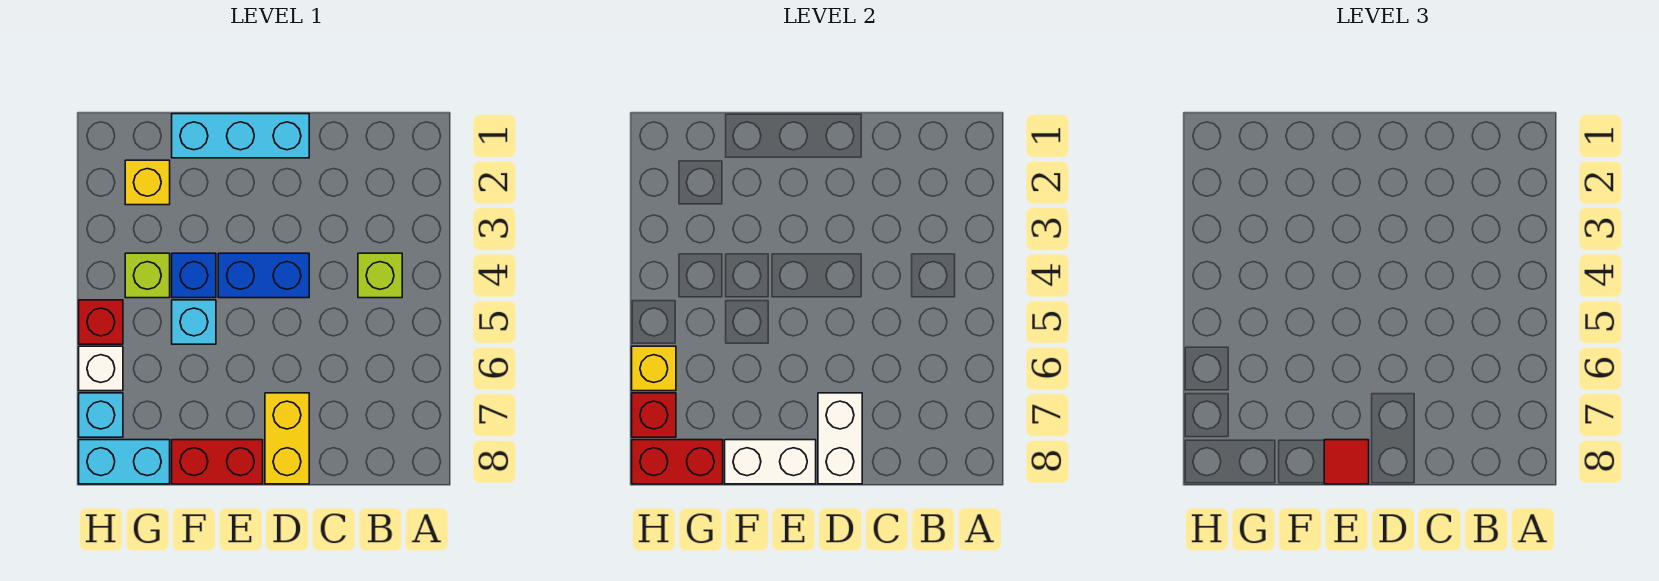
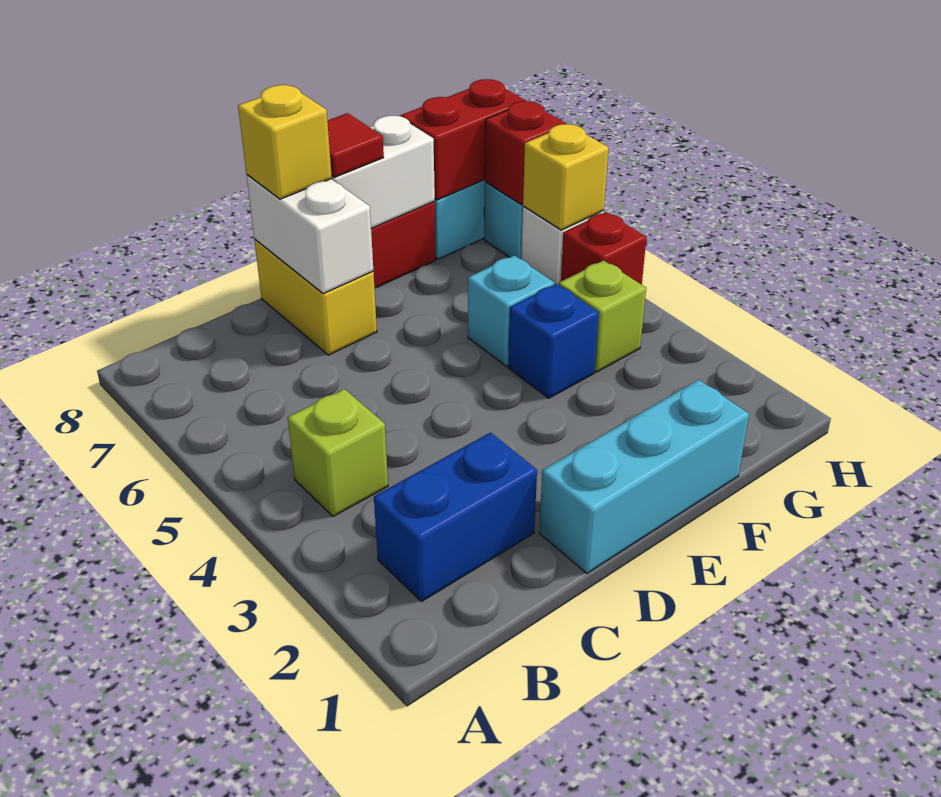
blue 1x2 brick [218,253,309,298] -> blue 1x2 brick moved to [374,433,537,601]
yellow 1x1 brick [125,160,170,205] -> yellow 1x1 brick moved to [238,85,332,199]

